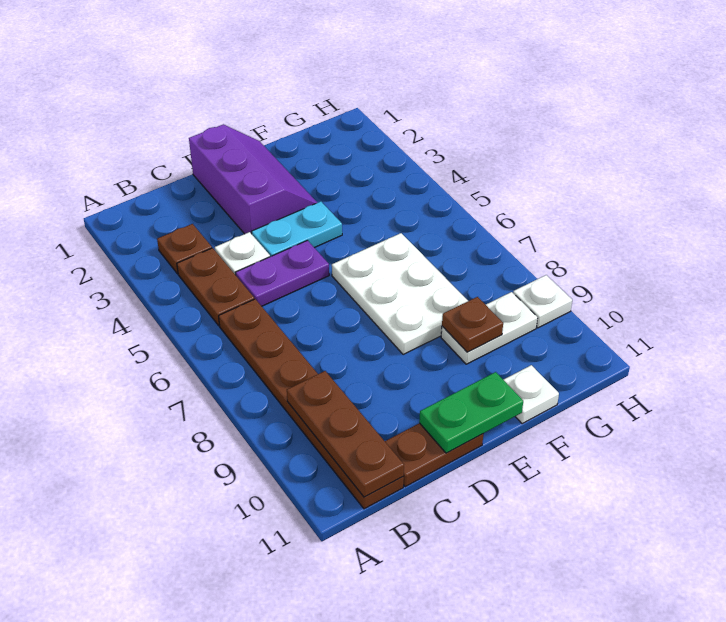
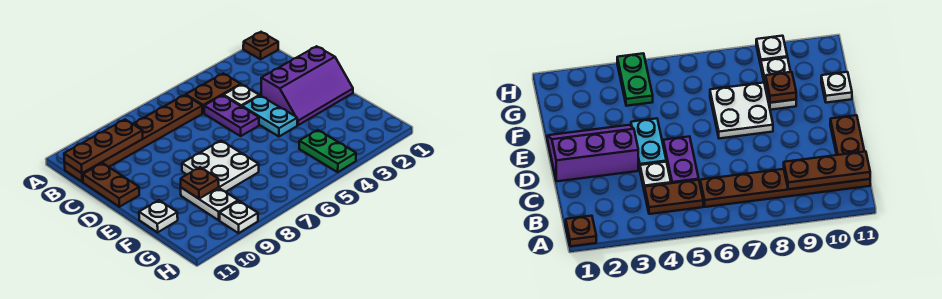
brown 1x1 plate [157,224,212,274] -> brown 1x1 plate moved to [243,32,278,59]
green 1x2 plate [419,372,523,453] -> green 1x2 plate moved to [299,130,356,172]
white 2x3 plate [332,233,468,355] -> white 2x2 plate [182,141,259,192]

